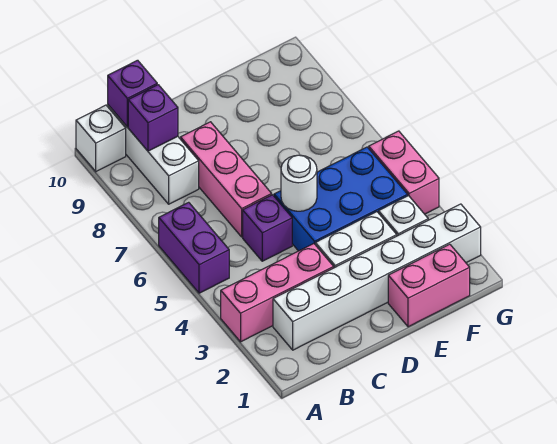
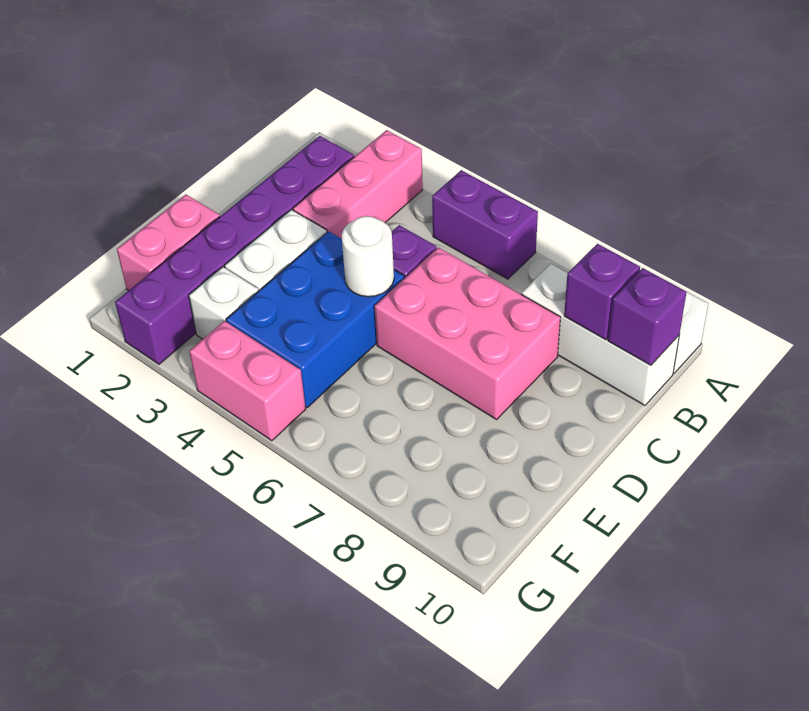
white 1x6 brick [273,204,481,350] -> purple 1x6 brick [115,136,354,364]
pink 1x3 brick [181,122,272,237] -> pink 2x3 brick [374,247,561,419]

